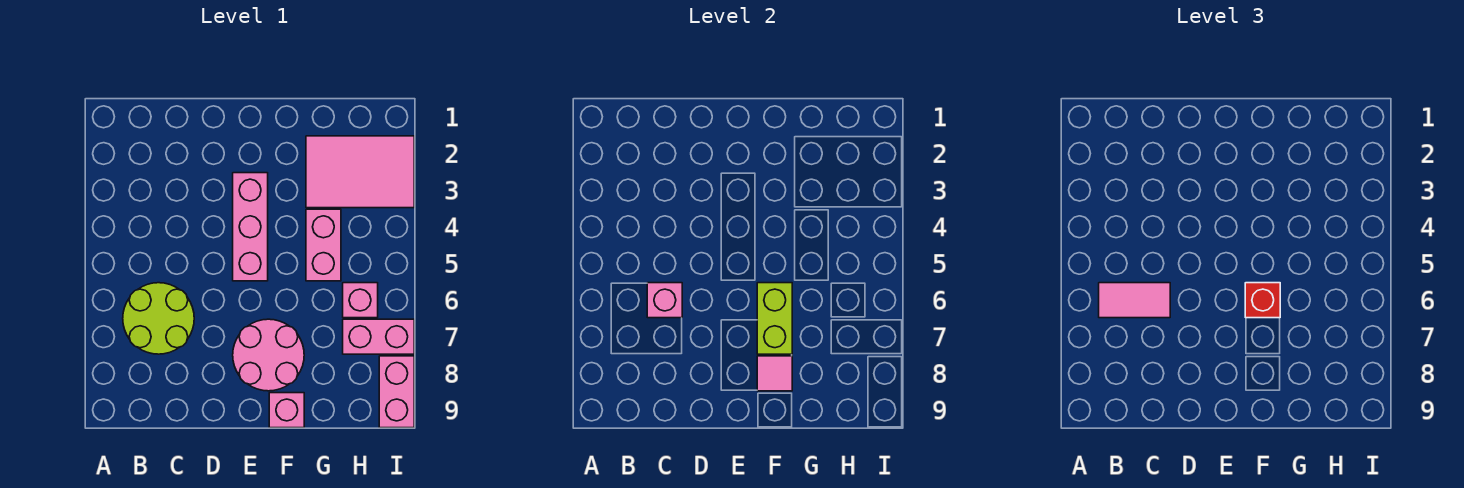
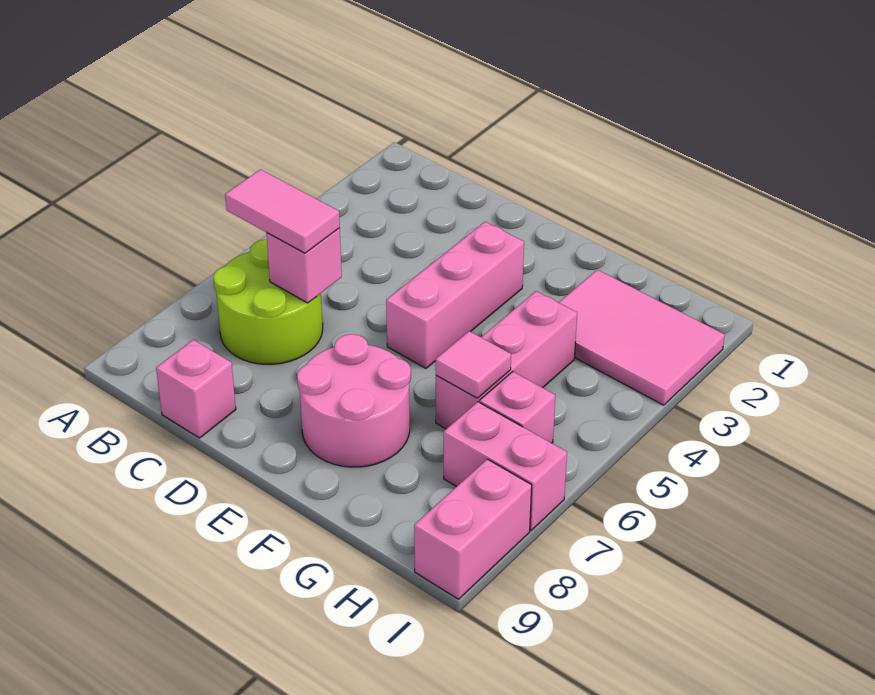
lime 1x2 brick [757,283,792,354] -> none
red 1x1 brick [1245,283,1280,318] -> none
pink 1x1 tile [757,356,792,391] -> pink 1x1 tile moved to [436,331,511,398]
pink 1x1 brick [269,393,304,428] -> pink 1x1 brick moved to [156,340,236,438]
pink 1x2 brick [306,209,341,281] -> pink 1x3 brick [436,291,577,429]

